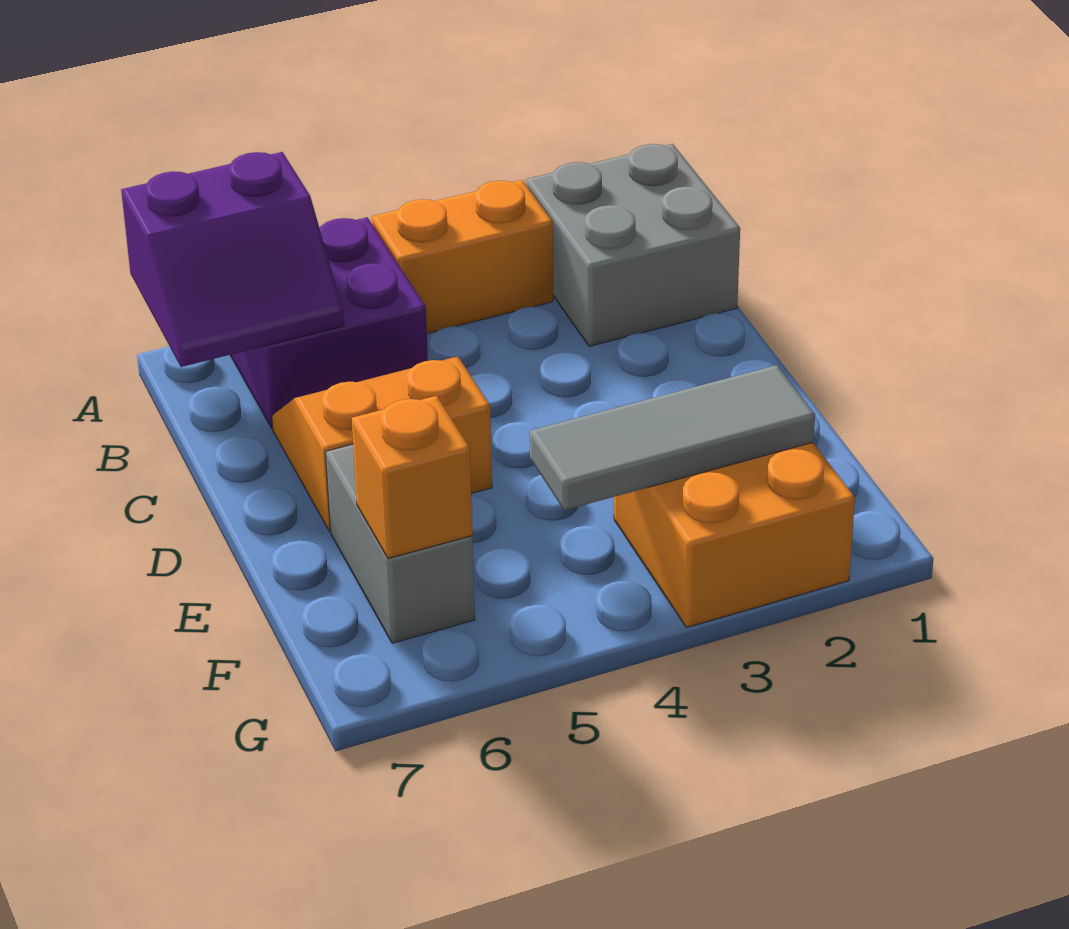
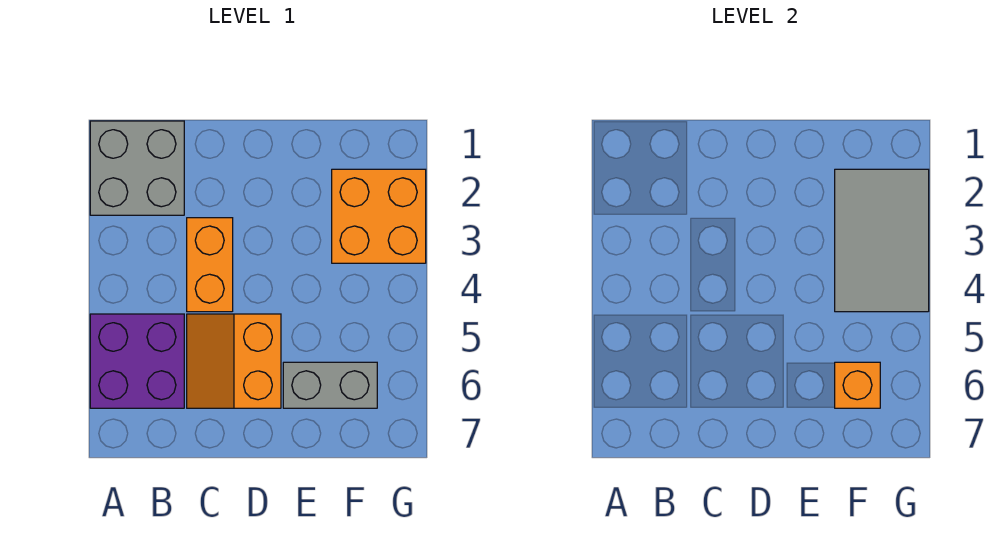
orange 1x2 brick [371,180,553,333] -> orange 1x2 brick moved to [187,218,233,312]
purple 2x2 slope [121,152,344,367] -> none
grey 1x3 tile [530,365,815,510] -> grey 2x3 tile [835,169,929,312]

